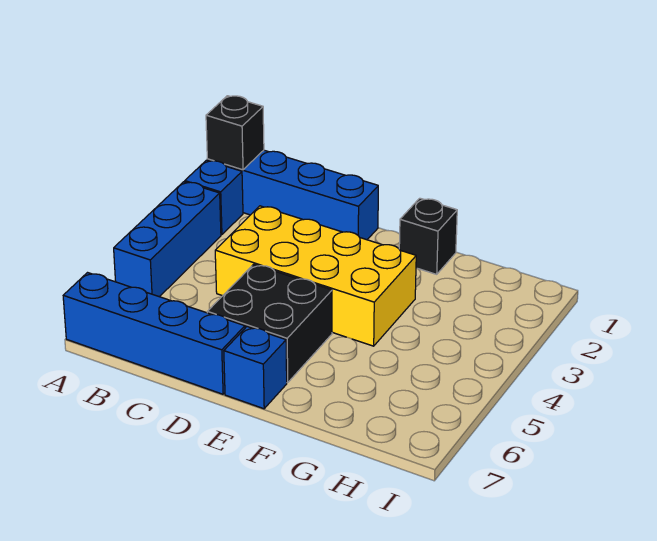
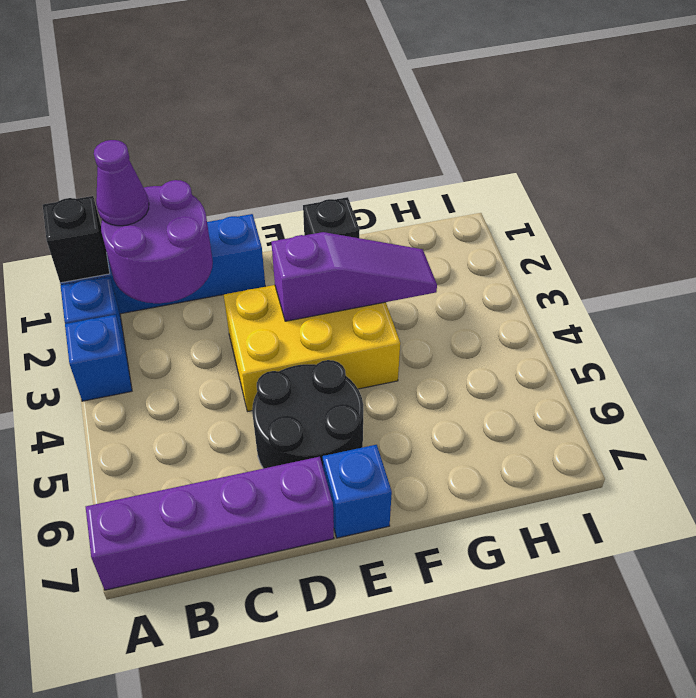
blue 1x3 brick [114,182,221,297] -> blue 1x1 brick [65,315,132,401]
blue 1x4 brick [63,273,245,394] -> purple 1x4 brick [86,457,334,590]
none -> purple 2x2 round brick [101,180,213,303]
none -> purple 1x1 cone [94,140,149,226]
yellow 2x4 brick [215,206,416,346] -> yellow 2x3 brick [224,285,400,411]
black 2x2 brick [207,264,332,383] -> black 2x2 round brick [252,360,363,469]
none -> purple 1x3 slope [271,232,437,321]

